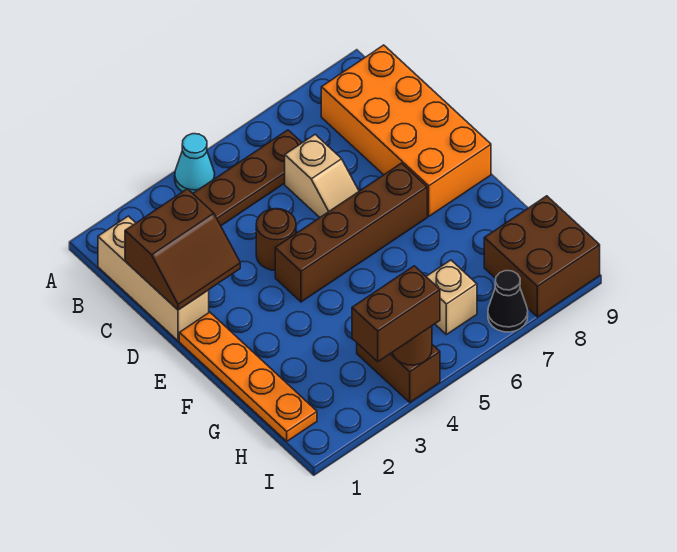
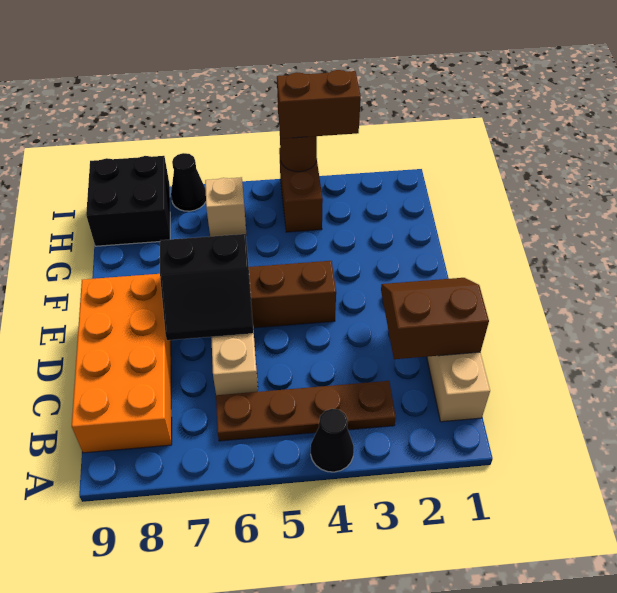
cyan 1x1 cone [175,134,215,193] -> black 1x1 cone [311,409,354,472]
brown 1x1 round brick [256,209,296,270] -> none
none -> black 2x2 slope [160,234,253,340]
orange 1x4 plate [179,312,317,441] -> none
brown 2x2 brick [484,196,600,317] -> black 2x2 brick [86,156,170,246]

